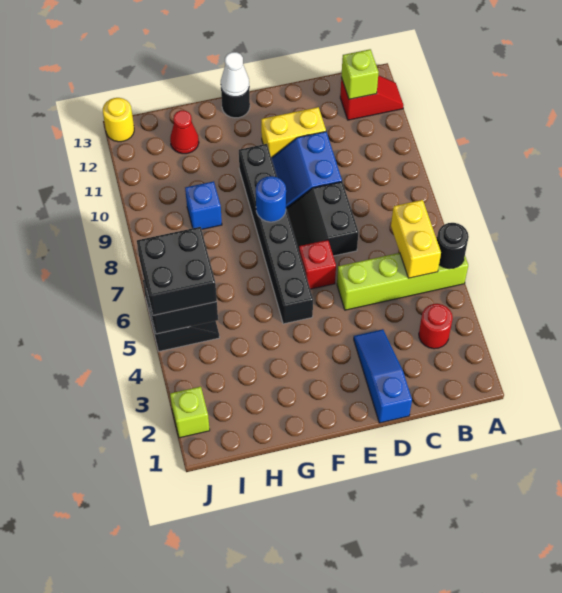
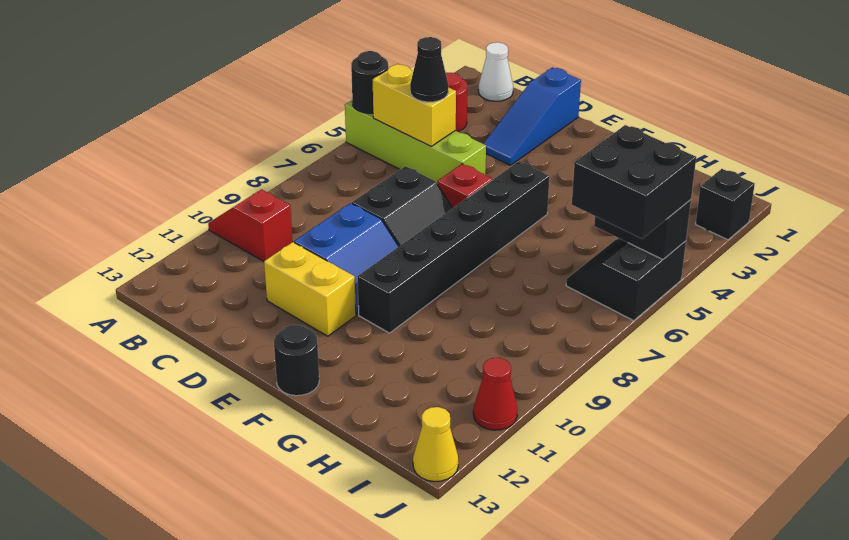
red 1x2 slope [340,75,404,120] -> red 1x2 slope moved to [208,189,293,261]
yellow 1x2 brick [391,200,441,278] -> yellow 1x2 brick turned to [373,64,456,146]
lime 1x1 brick [341,49,379,99] -> none
none -> black 1x1 cone [410,37,448,102]
blue 1x1 round brick [256,176,286,222] -> none
white 1x1 cone [221,52,249,97] -> white 1x1 cone moved to [478,42,513,101]
blue 1x1 brick [185,181,222,229] -> none
red 1x1 cone [170,110,199,154] -> red 1x1 cone moved to [473,358,518,430]
lime 1x1 brick [170,387,210,438] -> black 1x1 brick [696,169,755,240]
yellow 1x1 round brick [103,98,134,142] -> yellow 1x1 cone [413,407,458,482]

